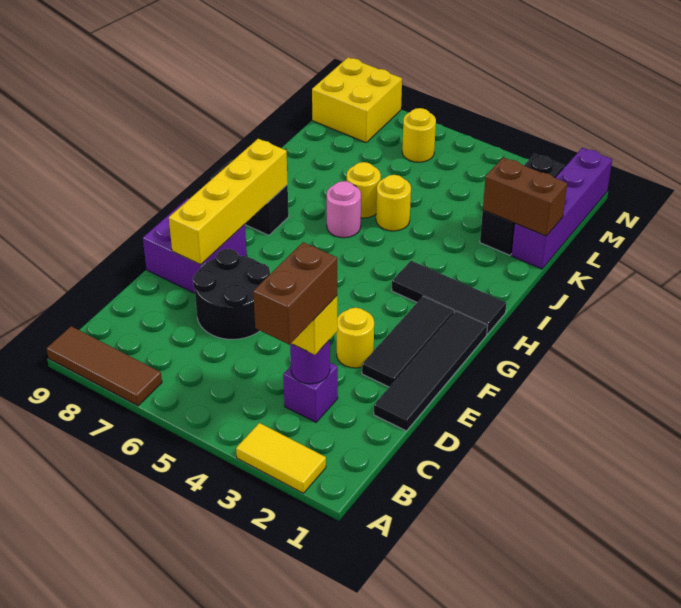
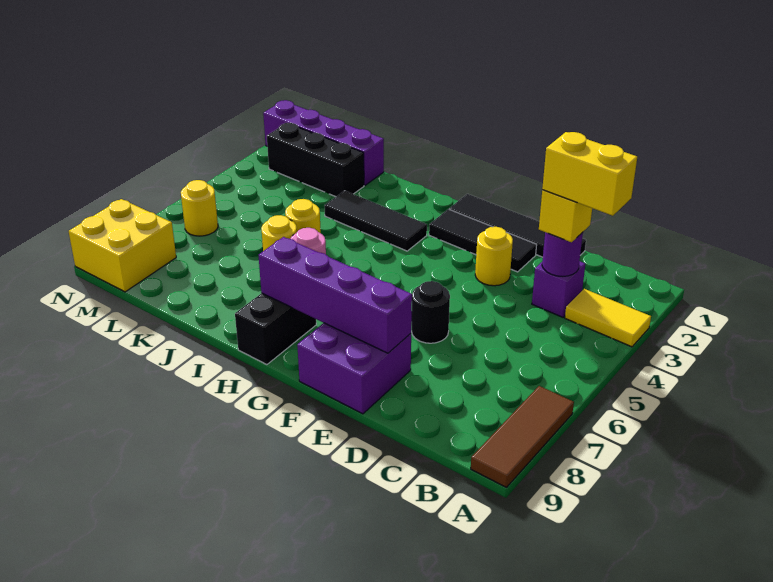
yellow 1x2 tile [236,423,326,493] -> yellow 1x2 tile turned to [565,289,651,347]
brown 1x2 brick [253,242,337,345] -> yellow 1x2 brick [542,132,637,216]
black 2x2 round brick [193,249,270,339] -> black 1x1 round brick [412,281,450,343]
yellow 1x4 brick [169,139,288,265] -> purple 1x4 brick [258,237,412,353]
black 1x3 tile [392,261,506,334] -> black 1x3 tile turned to [324,191,427,251]
brown 1x2 brick [483,157,567,236] -> none

